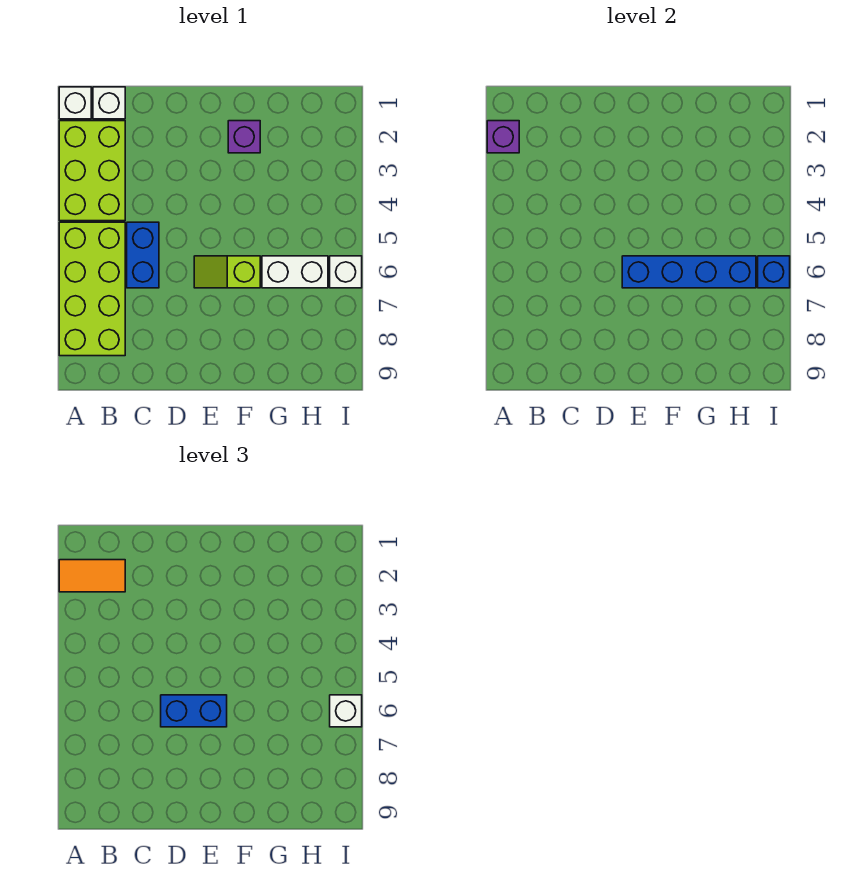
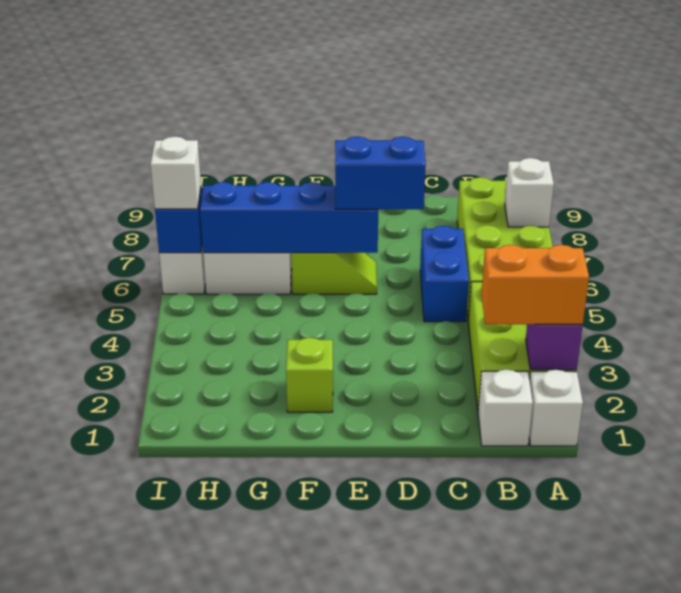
orange 1x2 tile [59,560,125,592] -> orange 1x2 brick [481,245,589,325]
none -> white 1x1 brick [505,158,554,227]
purple 1x1 brick [228,121,260,153] -> lime 1x1 brick [286,338,333,412]

